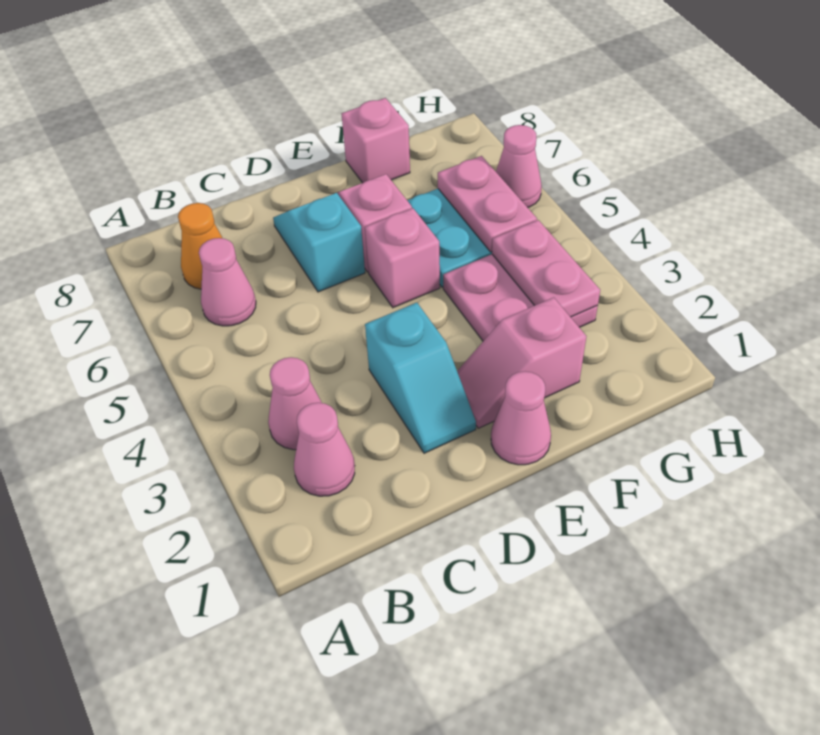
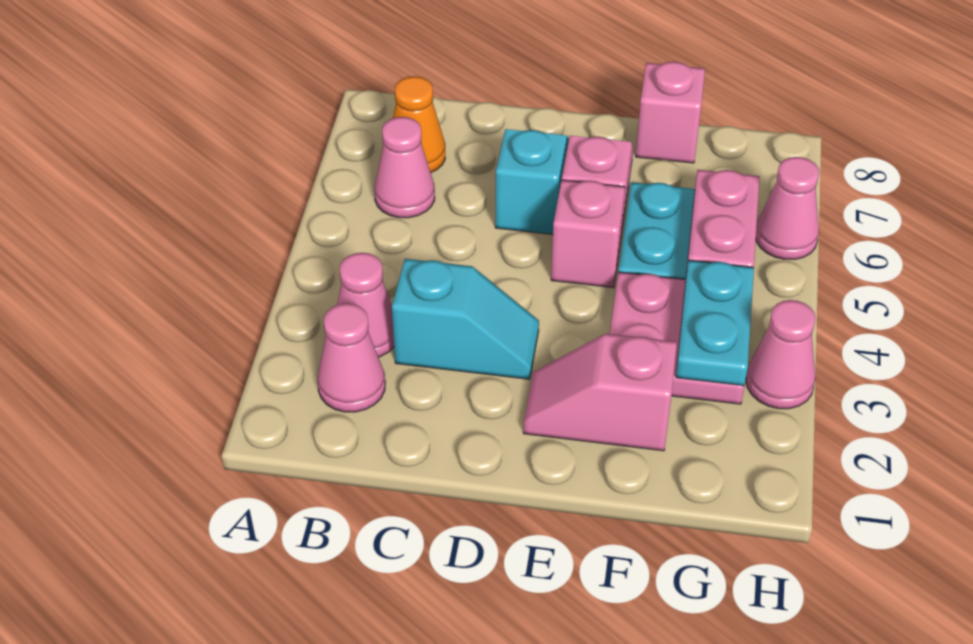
cyan 1x2 slope [365,303,476,453] -> cyan 1x2 slope turned to [392,259,539,379]
pink 1x1 cone [491,371,551,465] -> pink 1x1 cone moved to [746,300,816,409]
pink 1x2 plate [492,220,600,317] -> cyan 1x2 plate [676,260,754,386]

